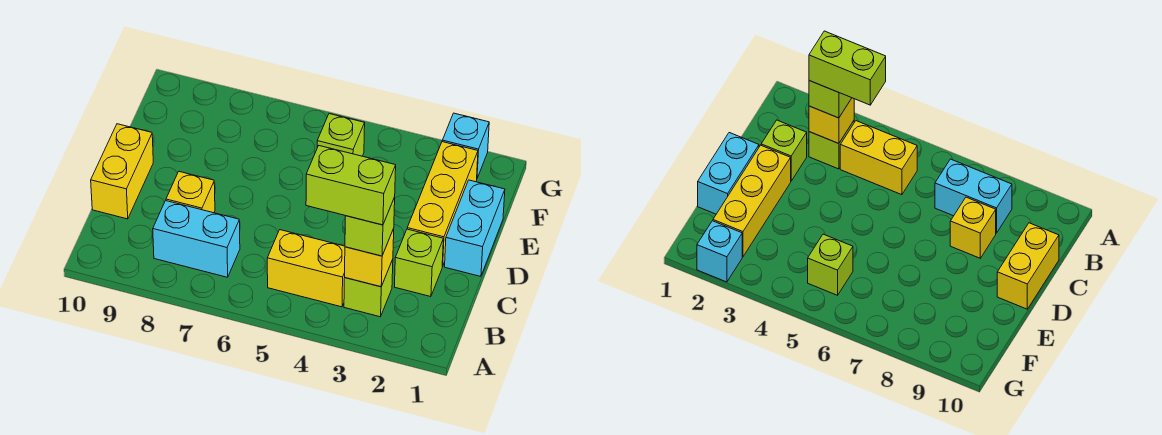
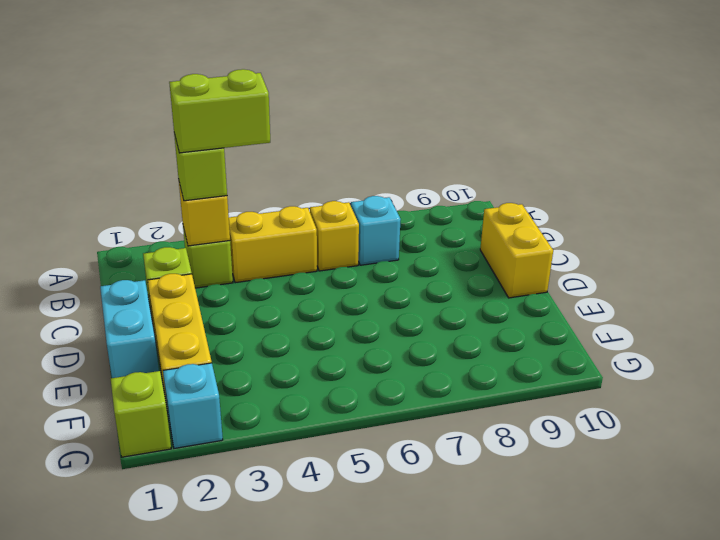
cyan 1x2 brick [153,201,240,277] -> cyan 1x1 brick [351,196,401,265]
yellow 1x1 brick [166,172,215,213] -> yellow 1x1 brick moved to [310,201,359,271]
lime 1x1 brick [317,114,365,156] -> lime 1x1 brick moved to [111,371,171,457]

